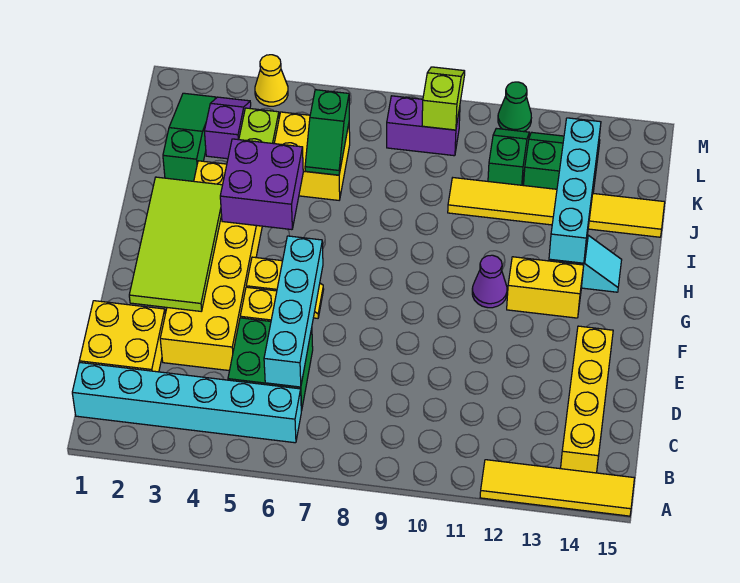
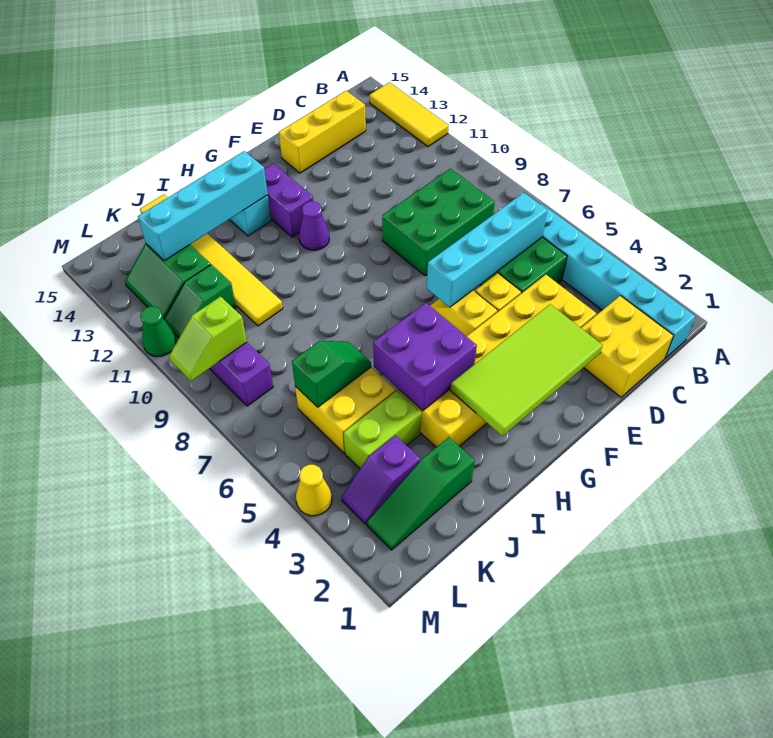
yellow 1x4 tile [480,460,634,516] -> yellow 1x3 tile [370,82,449,147]
yellow 1x4 brick [561,326,613,473] -> yellow 1x3 brick [279,91,366,173]
none -> green 2x3 brick [382,169,495,276]
yellow 1x2 brick [507,257,584,318] -> purple 1x2 brick [264,164,313,237]

